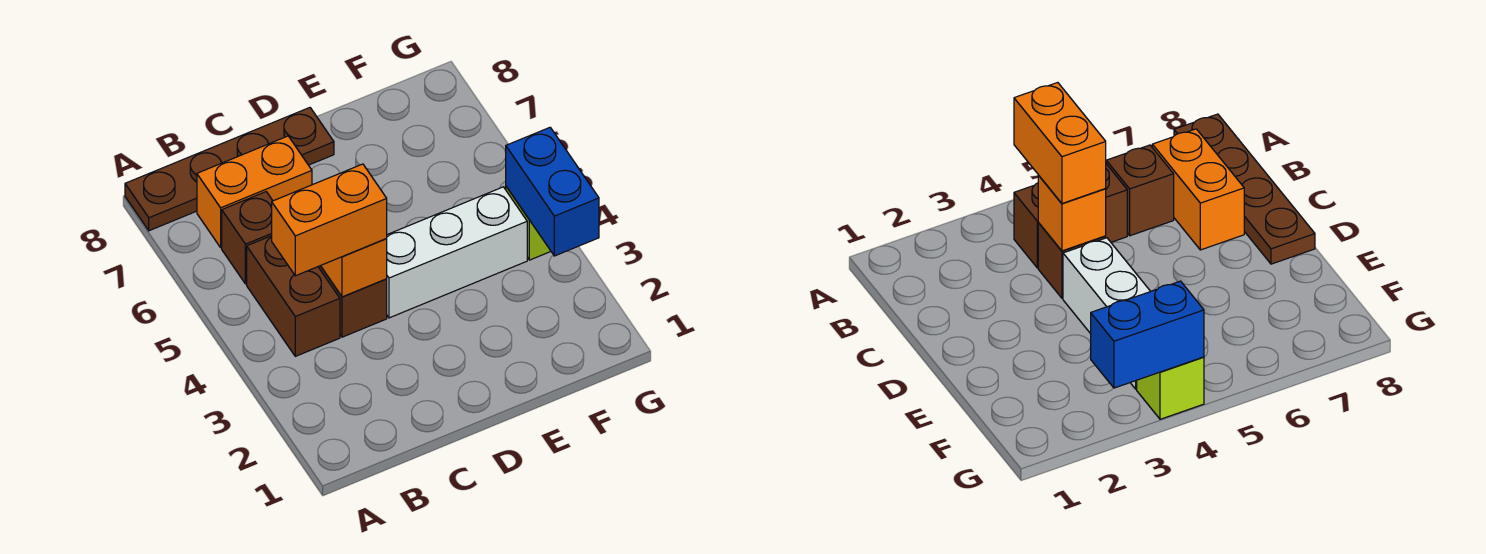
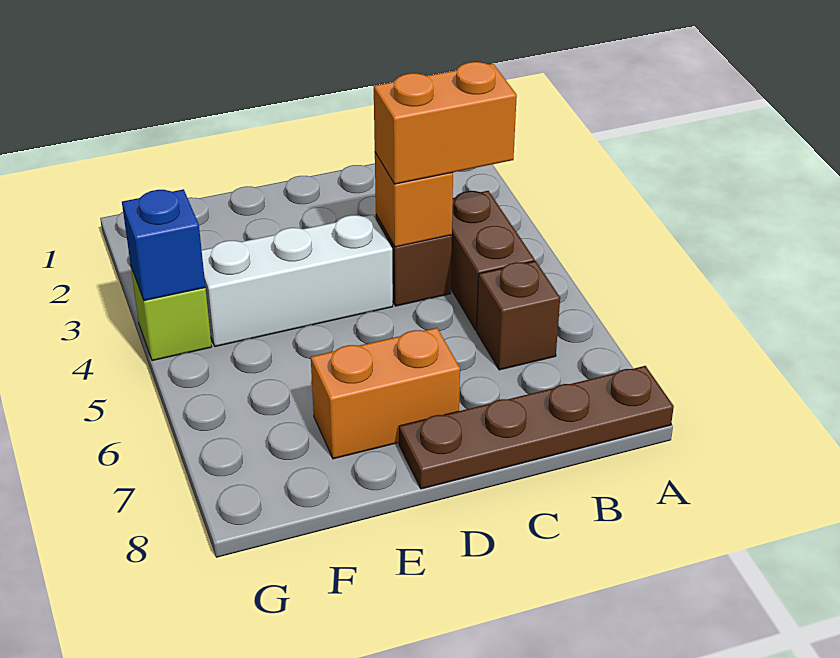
orange 1x2 brick [197,136,312,248] -> orange 1x2 brick moved to [311,328,460,459]
blue 1x2 brick [506,128,599,256] -> blue 1x1 brick [122,189,205,301]

